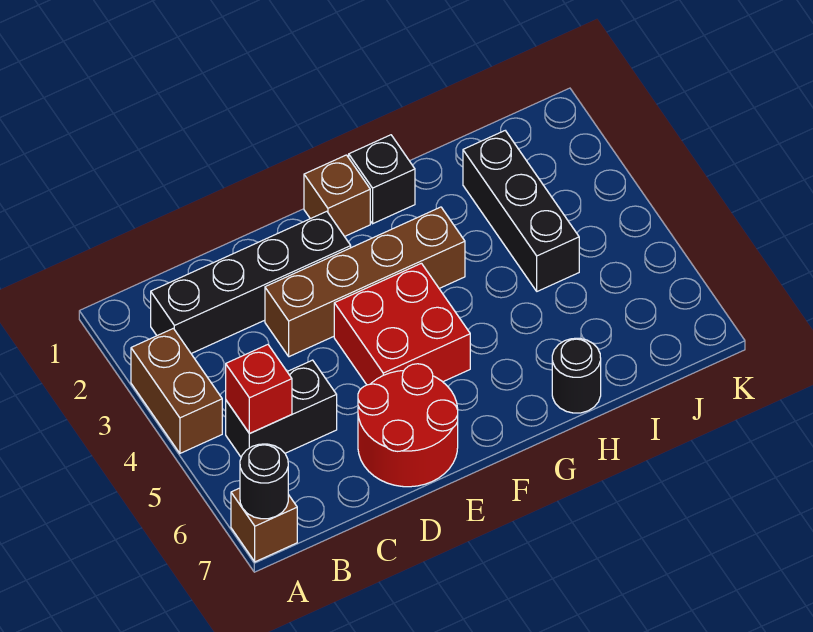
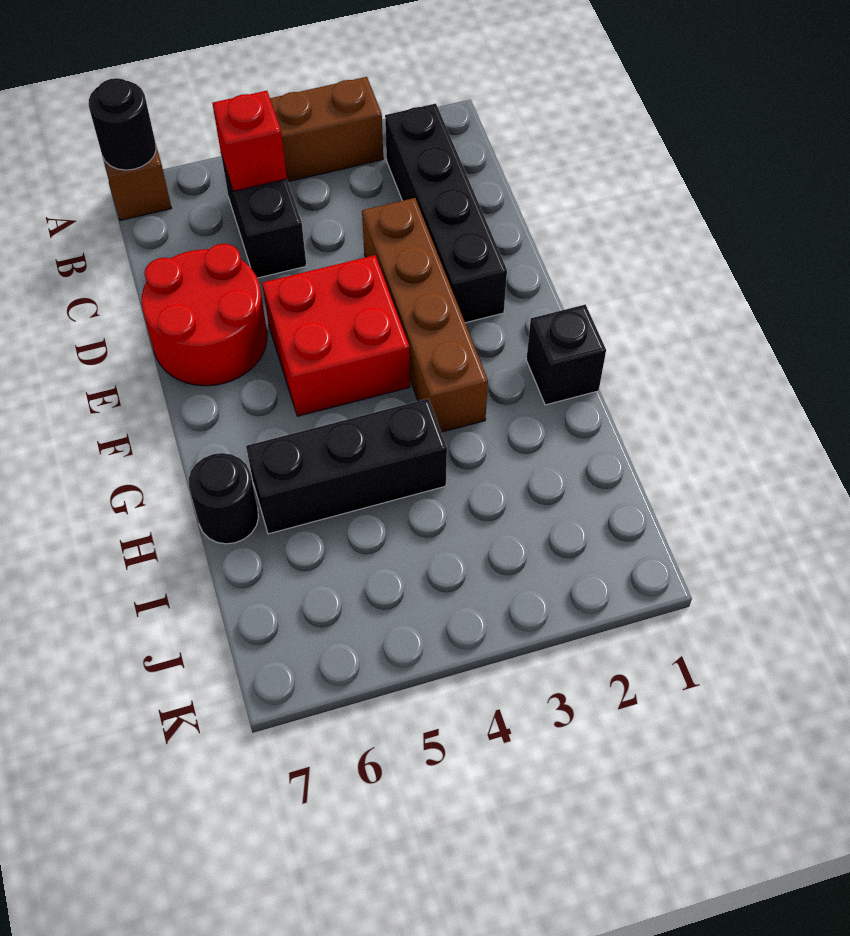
brown 1x1 brick [304,155,370,236] -> none
black 1x3 brick [463,131,579,291] -> black 1x3 brick moved to [246,399,447,534]

